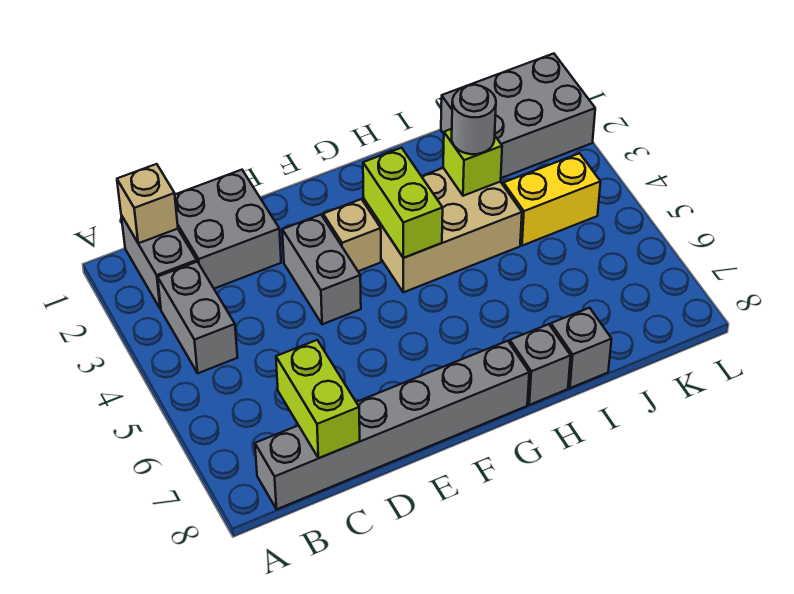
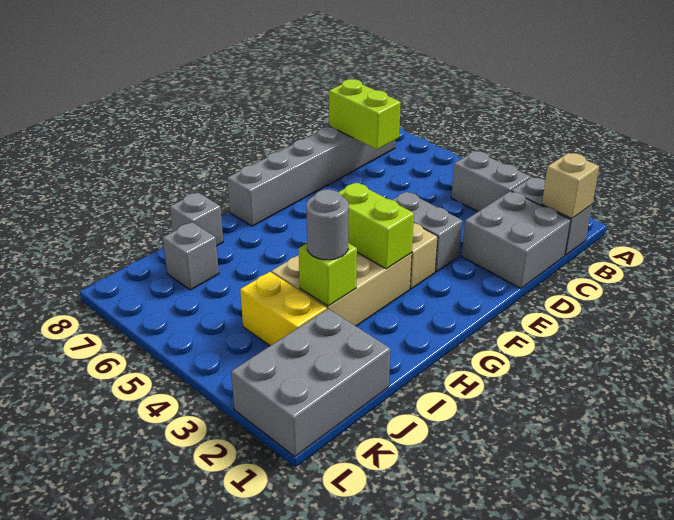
grey 1x1 brick [510,324,571,405] -> grey 1x1 brick moved to [163,222,219,290]
yellow 1x2 brick [503,153,600,246] -> yellow 1x2 brick turned to [240,272,327,346]

